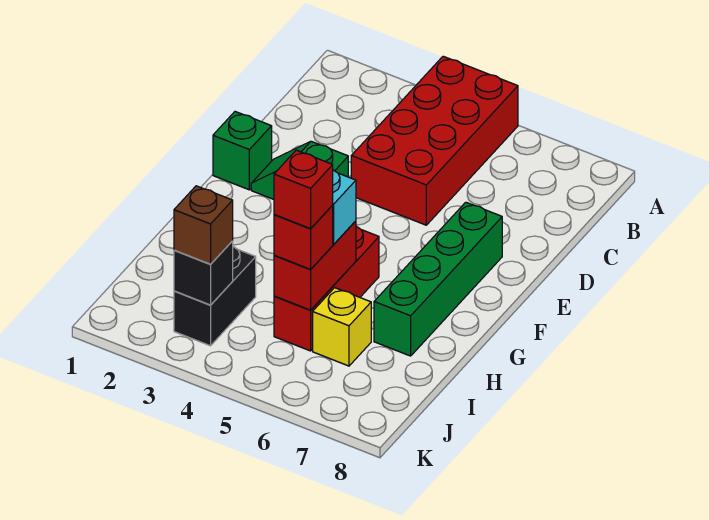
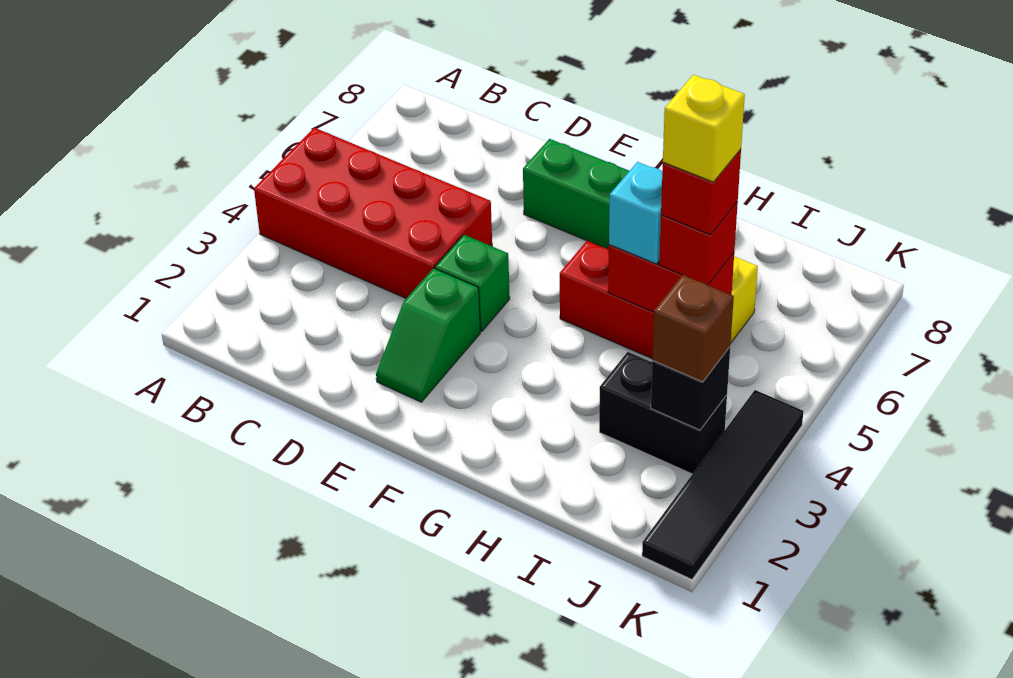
green 1x1 brick [213,112,272,190] -> green 1x1 brick moved to [435,235,510,332]
none -> yellow 1x1 brick [663,75,745,182]
none -> black 1x4 tile [642,390,803,579]

